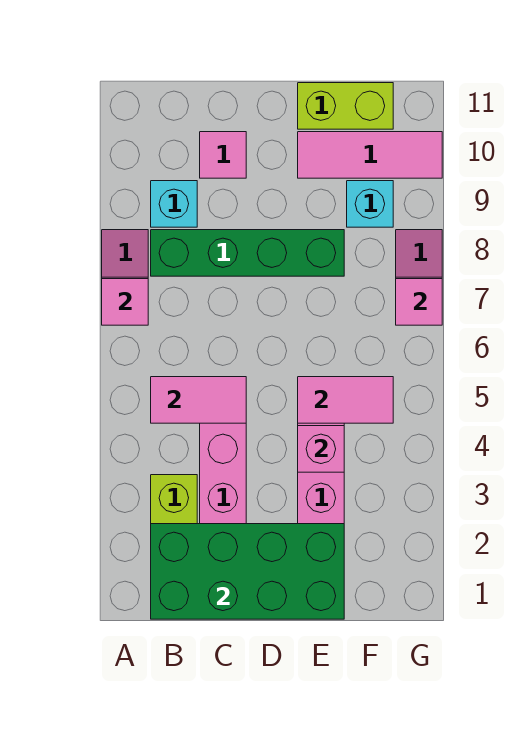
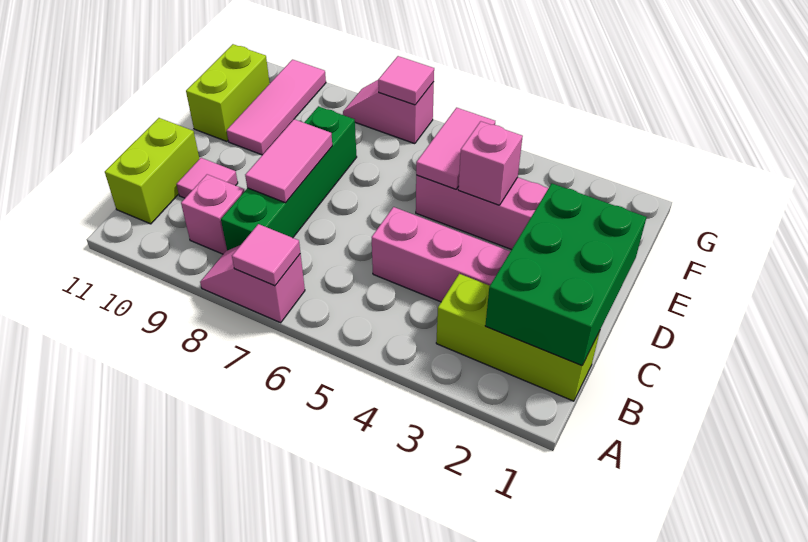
green 2x4 brick [151,524,344,619] -> green 2x3 brick [485,184,646,365]
pink 1x2 tile [151,377,246,423] -> pink 1x2 tile moved to [245,119,332,203]
cyan 1x1 brick [151,181,197,227] -> pink 1x1 brick [181,174,245,254]
none -> lime 1x2 brick [105,118,199,224]
cyan 1x1 brick [347,181,393,227] -> none

